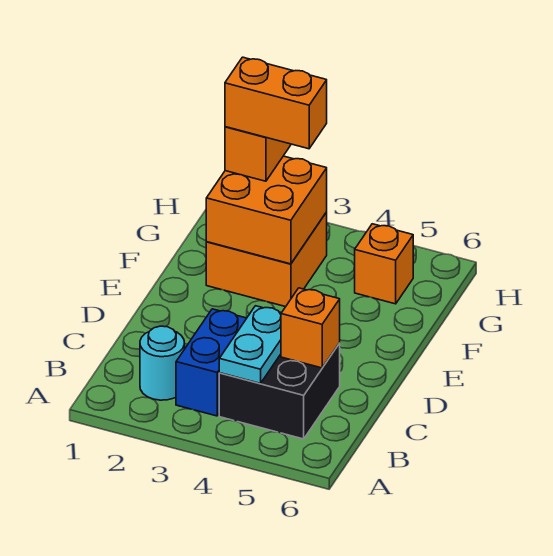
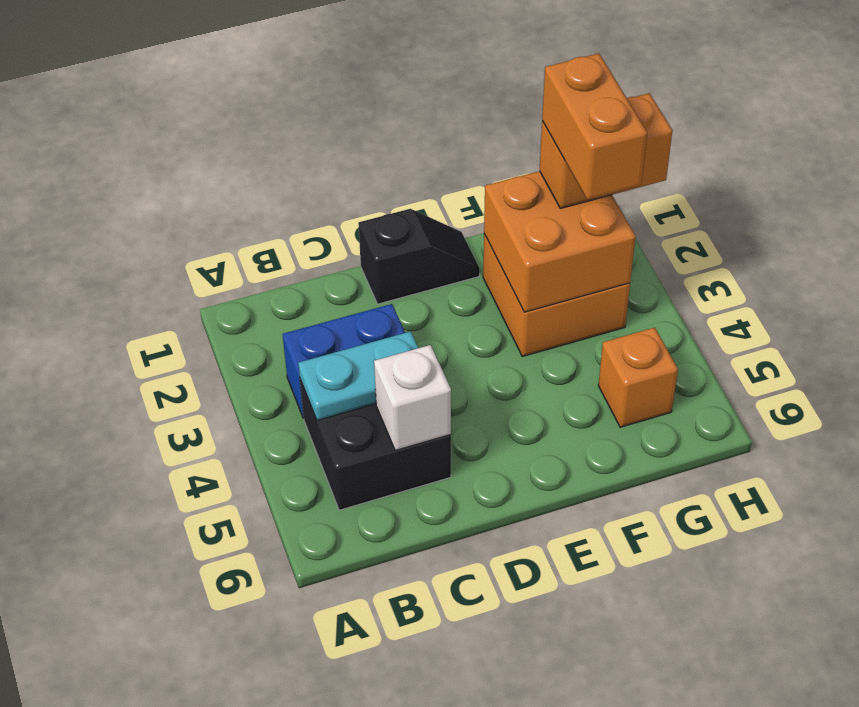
cyan 1x1 round brick [140,326,185,400] -> none
orange 1x1 brick [281,288,340,368] -> white 1x1 brick [374,345,451,451]
none -> black 1x2 slope [358,209,480,304]

